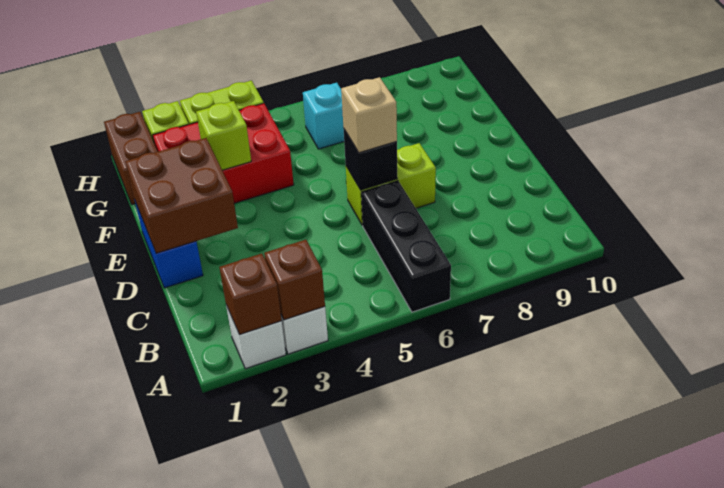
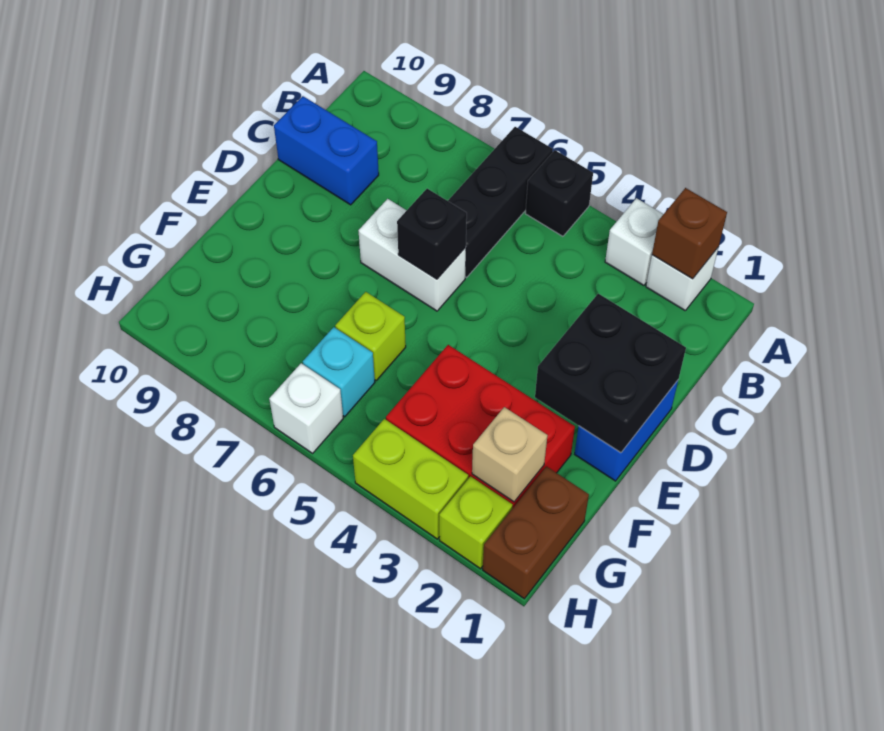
brown 1x1 brick [264,240,325,320] -> none
none -> black 1x1 brick [525,150,593,236]
none -> blue 1x2 brick [274,96,379,205]
brown 2x2 brick [125,138,238,253] -> black 2x2 brick [535,294,686,453]
lime 1x2 brick [346,143,436,225] -> white 1x2 brick [359,199,466,311]
tan 1x1 brick [341,77,397,153] -> tan 1x1 brick moved to [472,407,547,502]
lime 1x1 brick [196,101,251,170] -> lime 1x1 brick moved to [335,292,406,380]
none -> white 1x1 brick [269,363,343,453]

